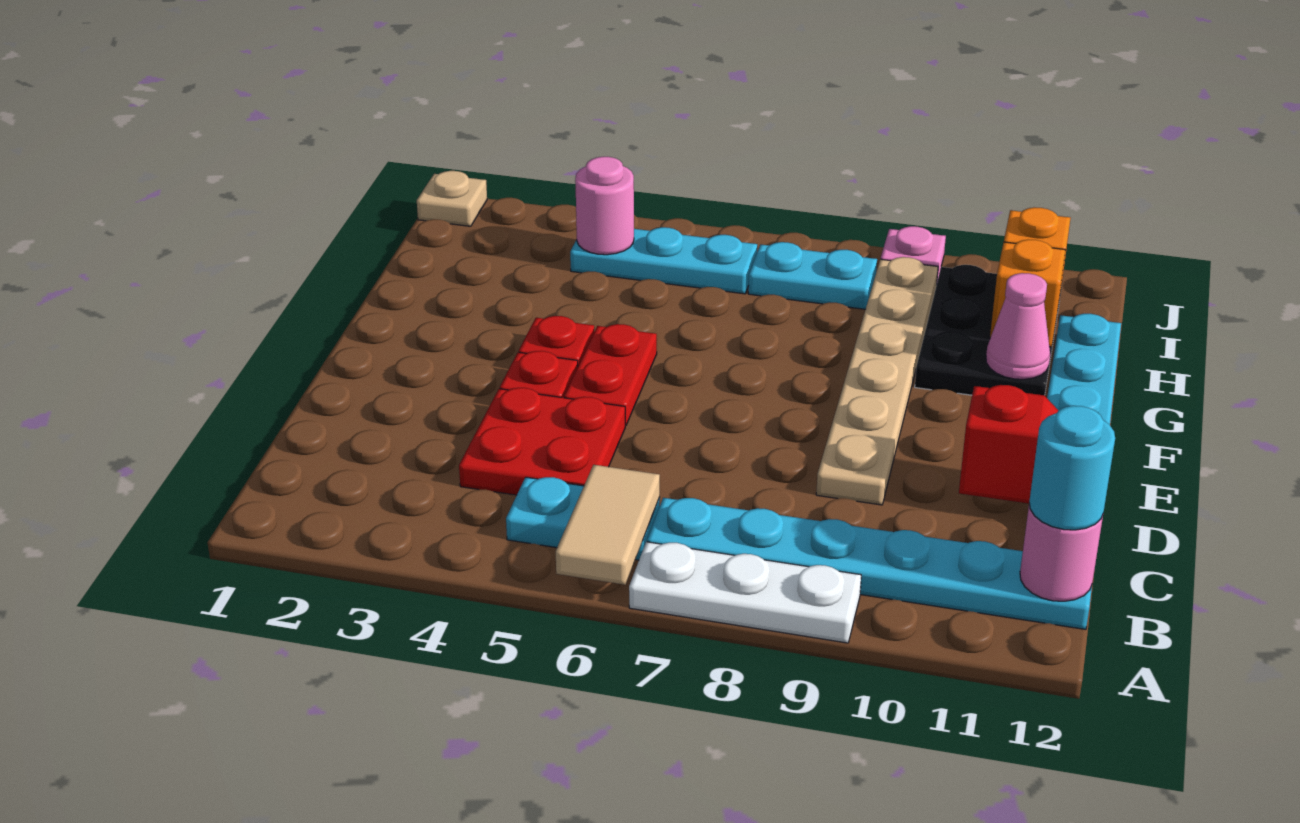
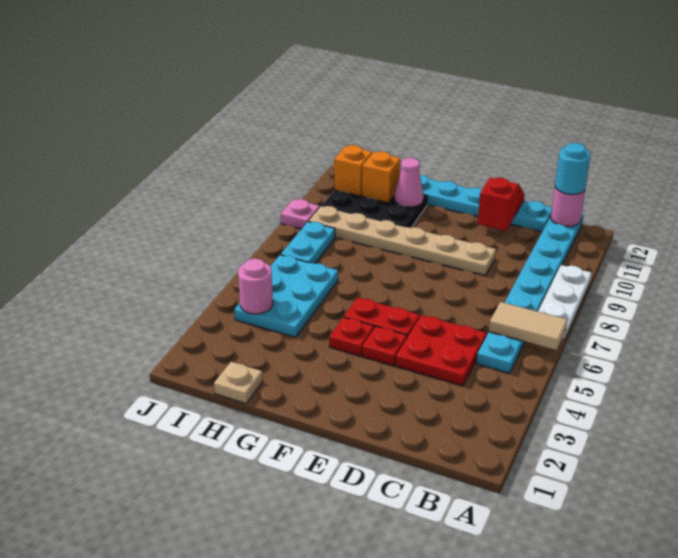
cyan 1x3 plate [570,227,757,294] -> cyan 2x3 plate [234,255,338,337]
tan 1x1 plate [417,171,487,226] -> tan 1x1 plate moved to [214,362,263,404]

